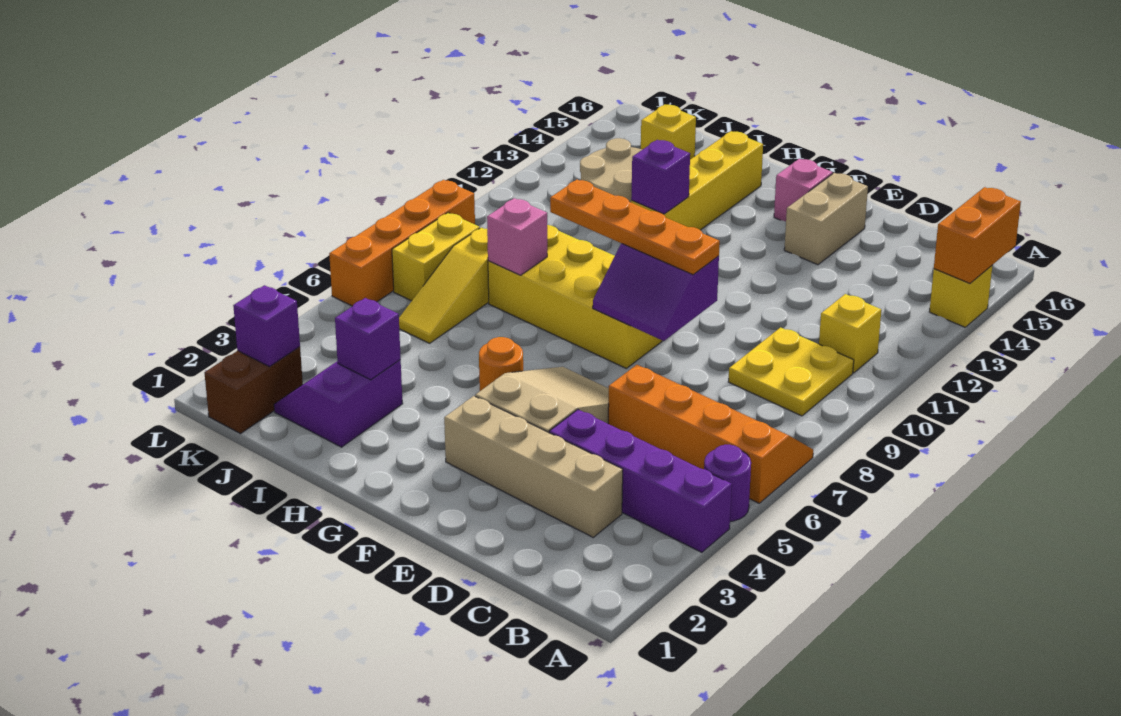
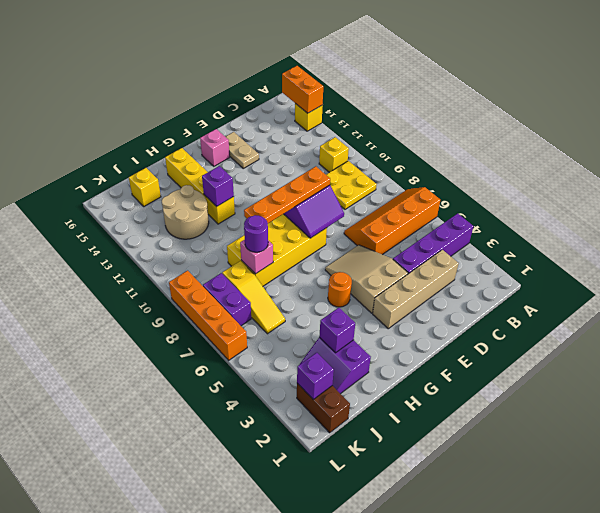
purple 1x1 round brick [704,445,751,521] -> purple 1x1 round brick moved to [244,215,268,252]
tan 1x2 brick [784,173,868,265] -> tan 1x2 plate [225,132,259,168]
yellow 1x2 brick [392,213,480,301] -> purple 1x2 brick [203,273,251,326]

